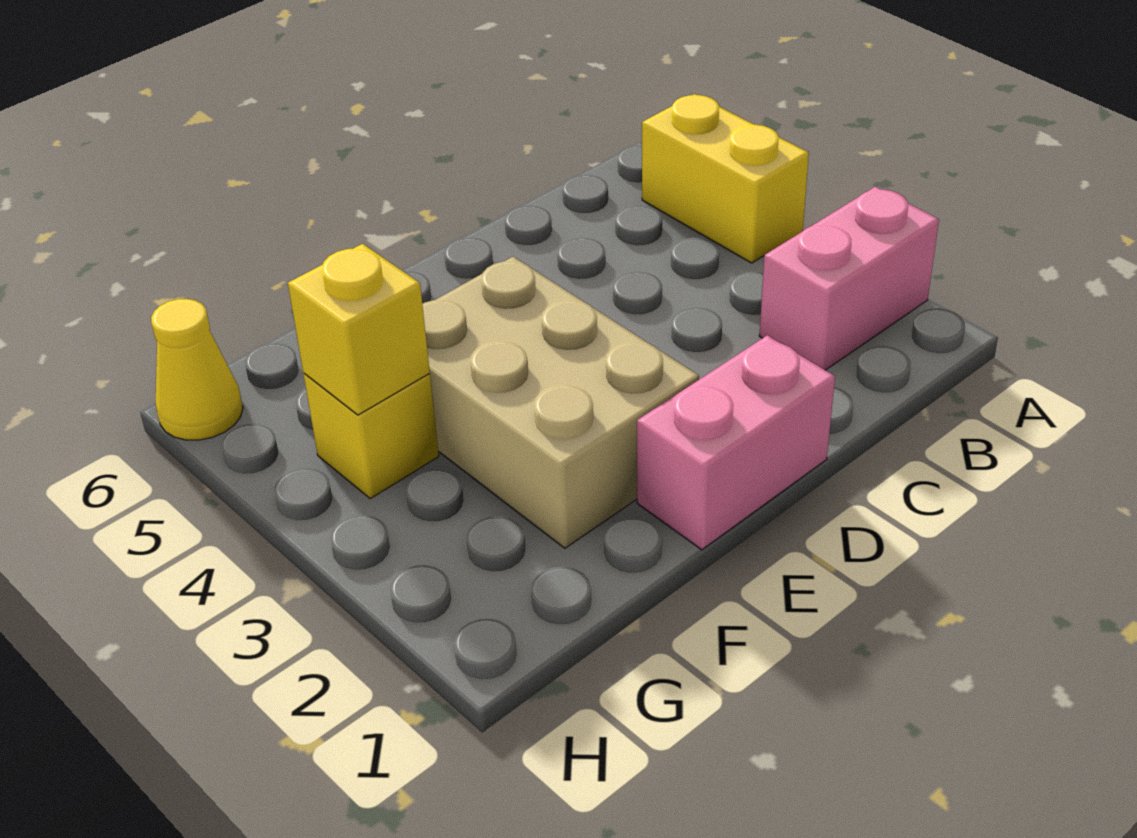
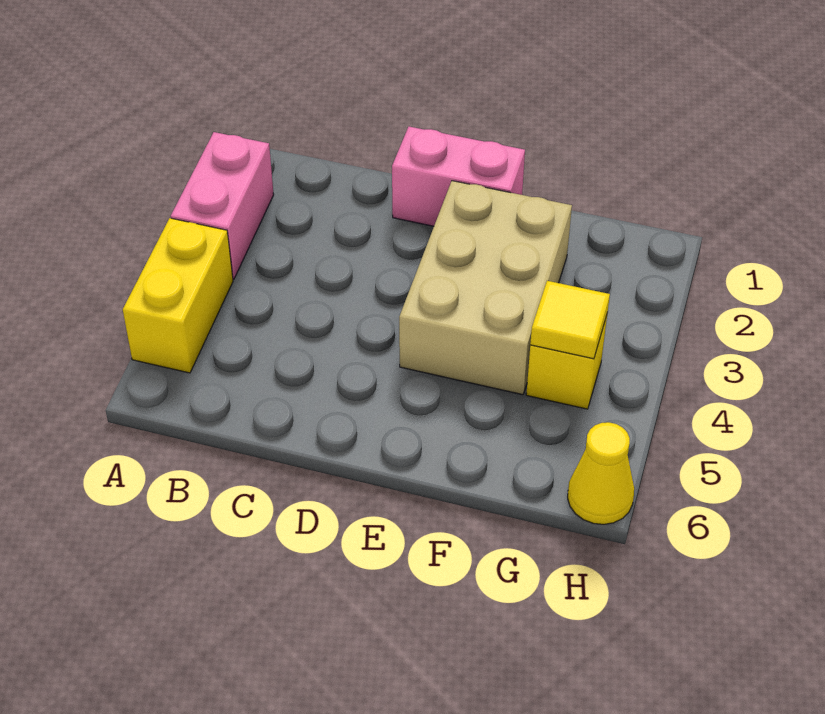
pink 1x2 brick [759,187,939,370] -> pink 1x2 brick turned to [171,132,274,279]
yellow 1x1 brick [288,244,430,415] -> yellow 1x1 tile [530,281,610,359]

